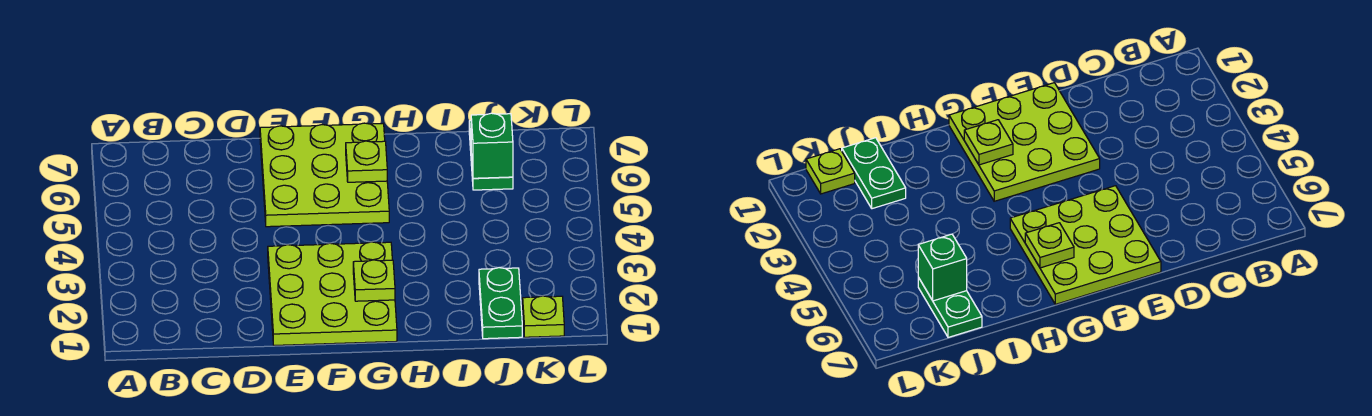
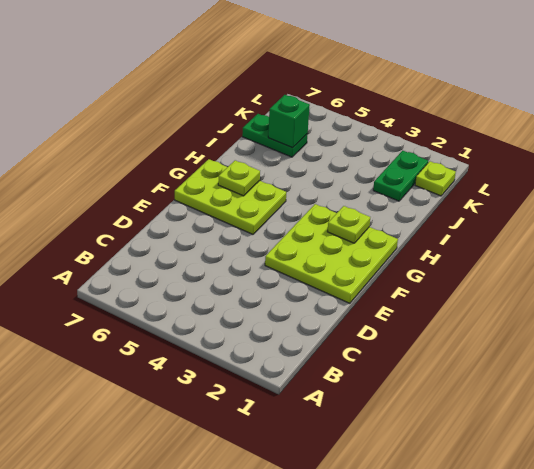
lime 3x3 plate [260,123,389,227] -> lime 2x3 plate [175,159,286,234]
green 1x2 plate [479,268,522,339] -> green 1x2 plate turned to [373,151,428,201]

